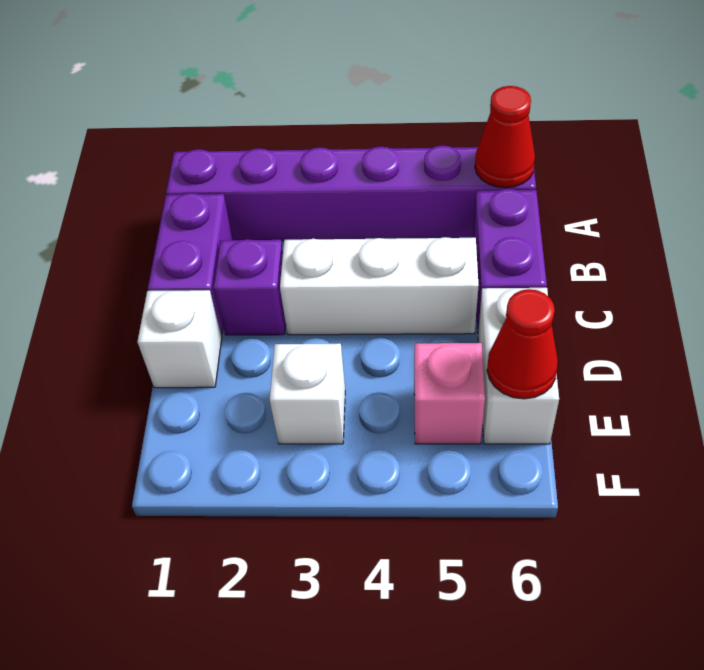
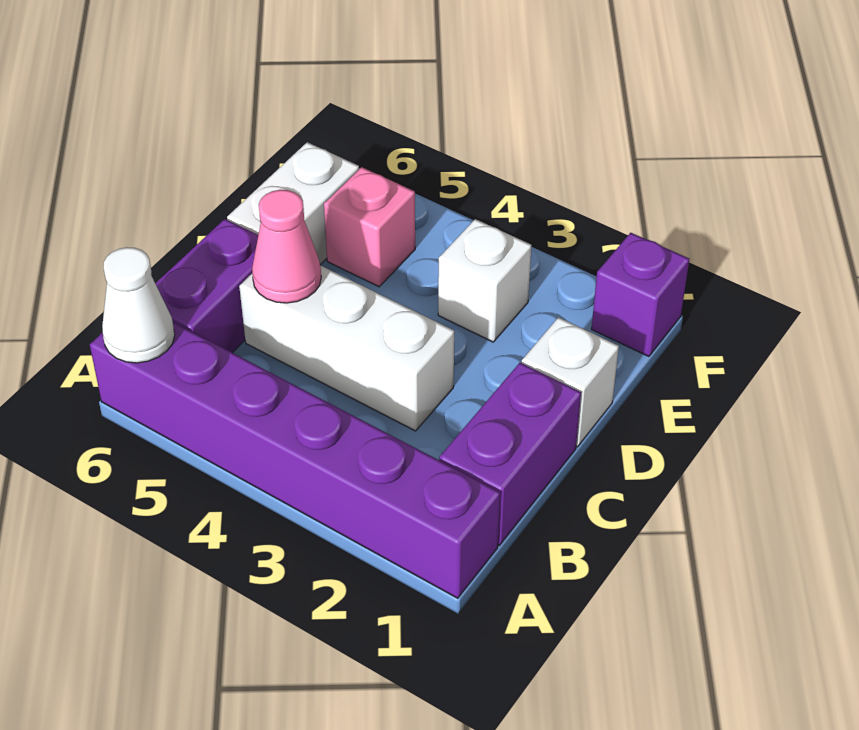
red 1x1 cone [475,86,535,188] -> white 1x1 cone [102,247,175,363]
purple 1x1 brick [214,239,286,335] -> purple 1x1 brick moved to [592,233,689,356]
none -> pink 1x1 cone [252,190,321,303]
red 1x1 cone [487,289,558,399] -> none

